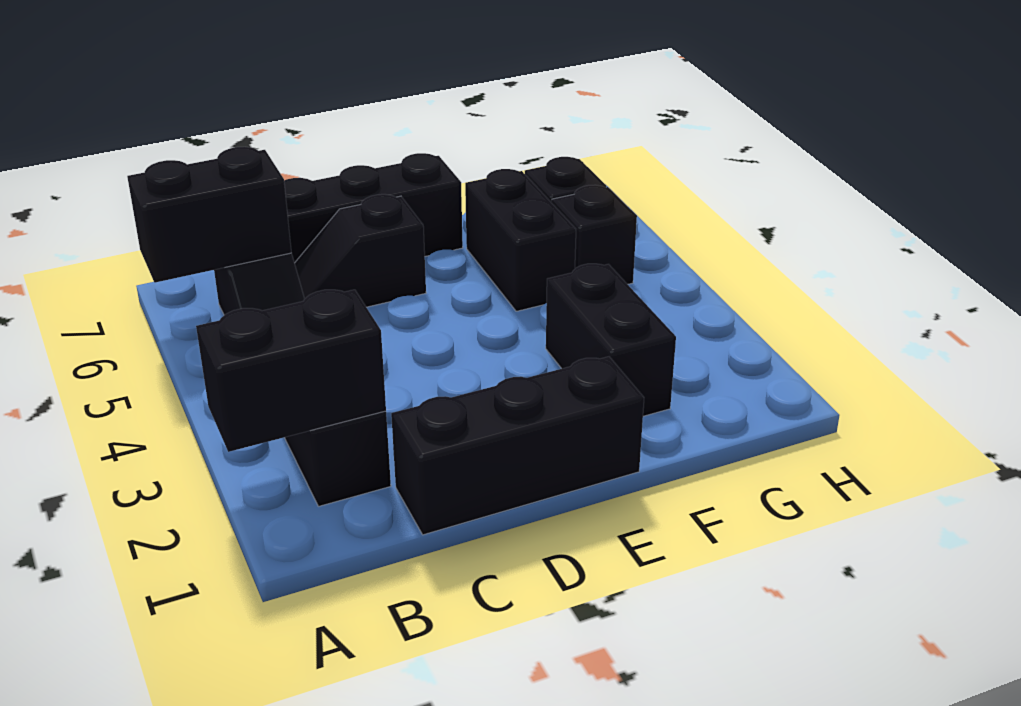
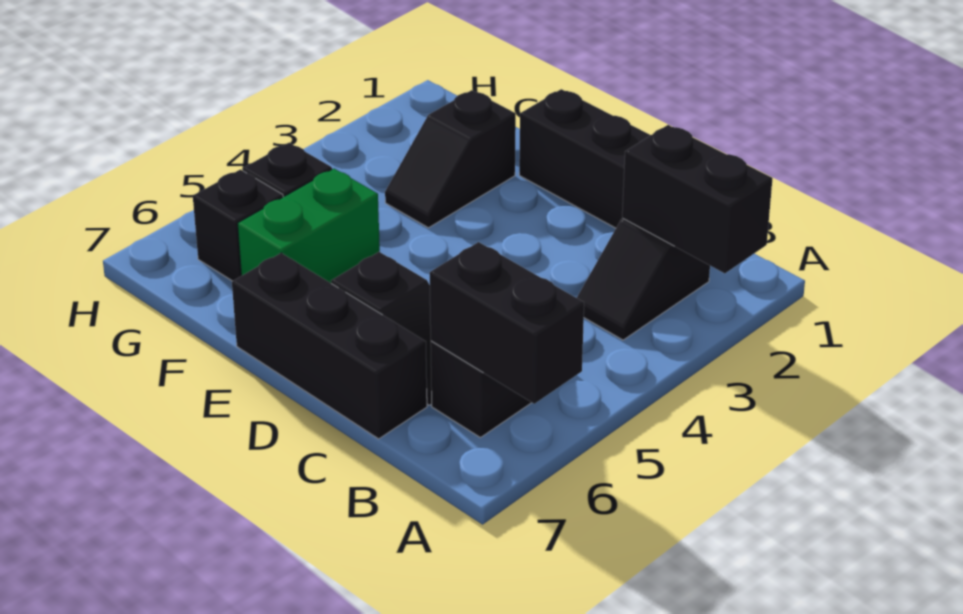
black 1x2 brick [546,264,676,416] -> black 1x2 slope [385,90,516,228]
black 1x2 brick [465,169,576,311] -> green 1x2 brick [237,169,380,283]

